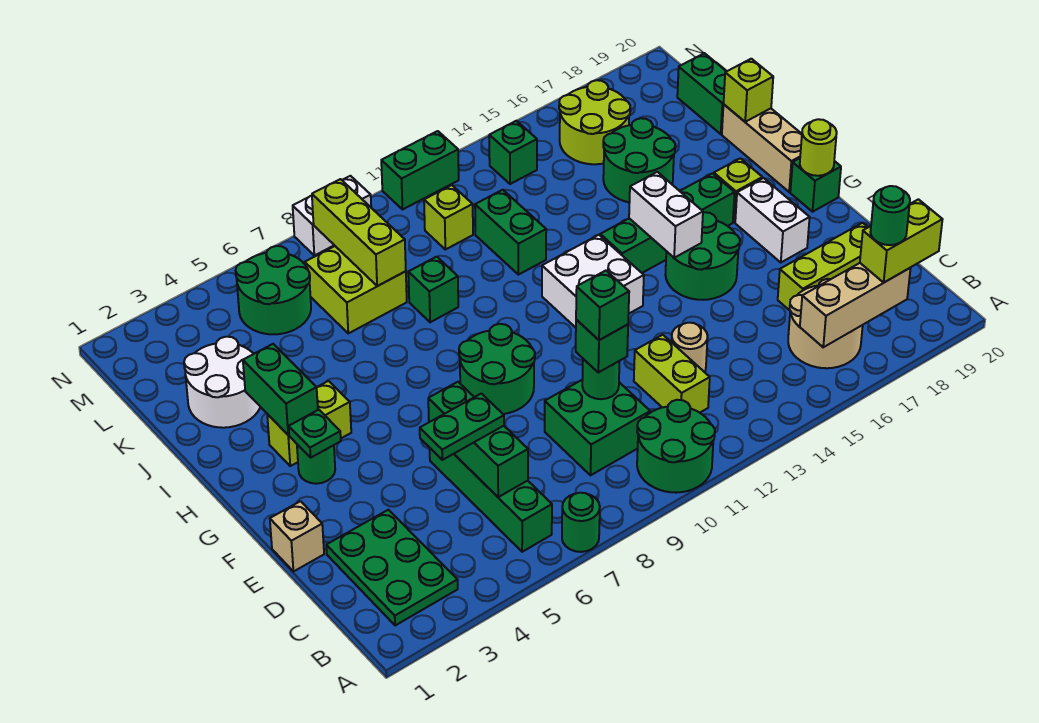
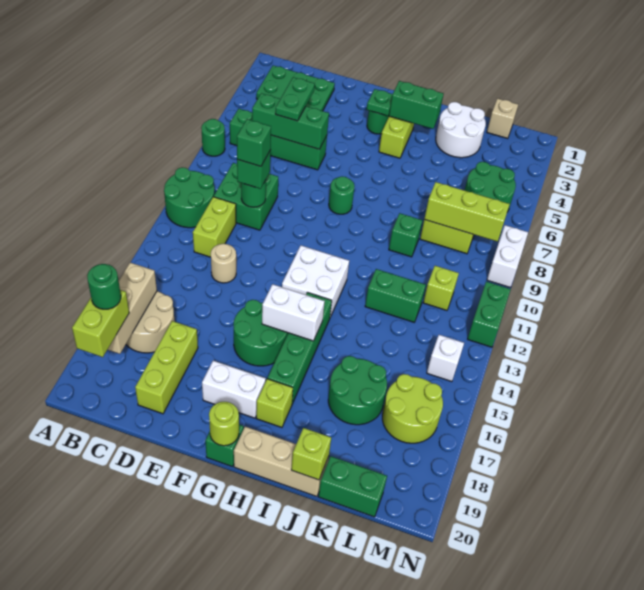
lime 1x2 brick [634,335,710,413] -> lime 1x2 brick turned to [193,197,236,257]
tan 1x1 brick [270,501,324,571] -> tan 1x1 brick moved to [487,98,518,139]
green 2x2 round brick [459,324,535,414] -> green 1x1 round brick [329,176,355,214]
green 1x1 brick [489,121,537,184] -> white 1x1 brick [427,335,464,382]

